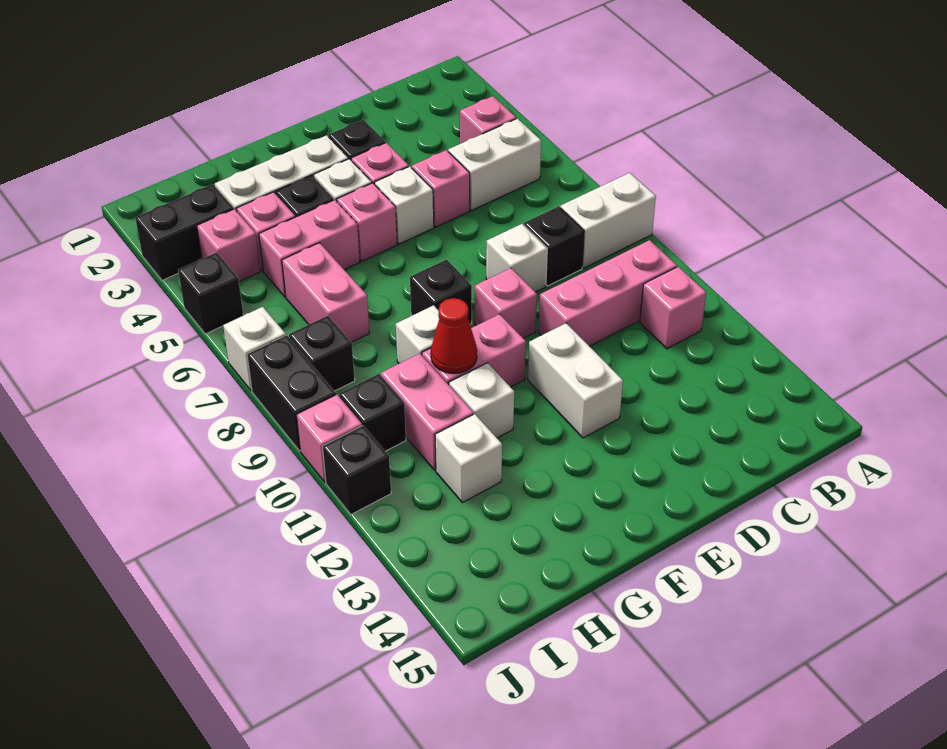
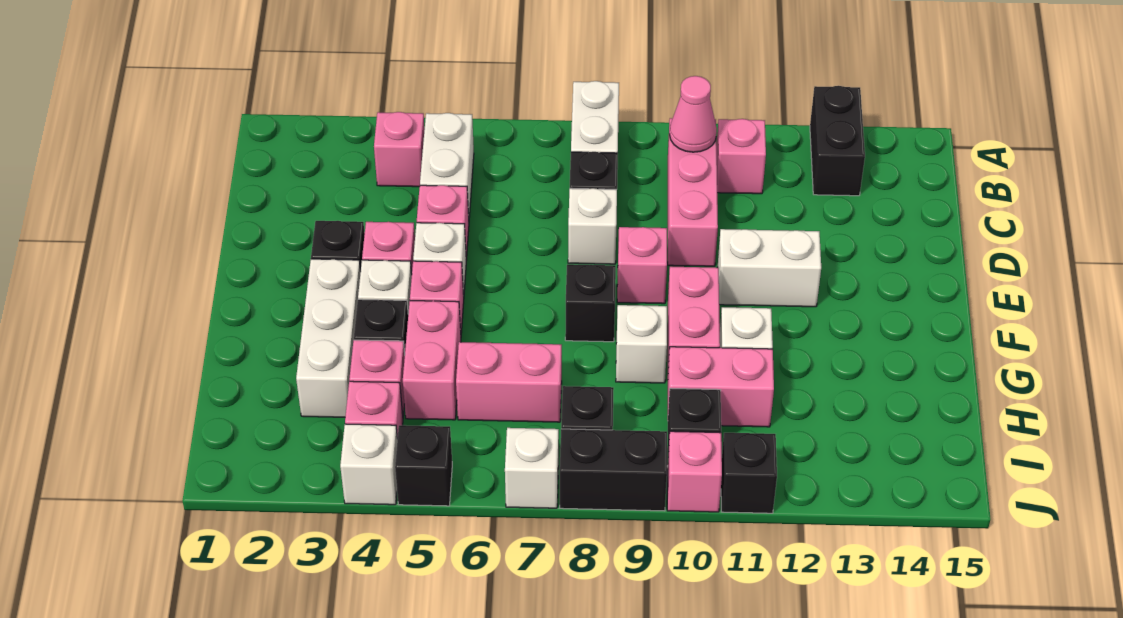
none -> pink 1x1 cone [670,76,717,152]
red 1x1 cone [431,298,477,374] -> none
white 1x1 brick [435,414,502,503] -> white 1x1 brick moved to [340,424,397,505]
black 1x2 brick [135,184,234,280] -> black 1x2 brick moved to [810,86,865,196]

